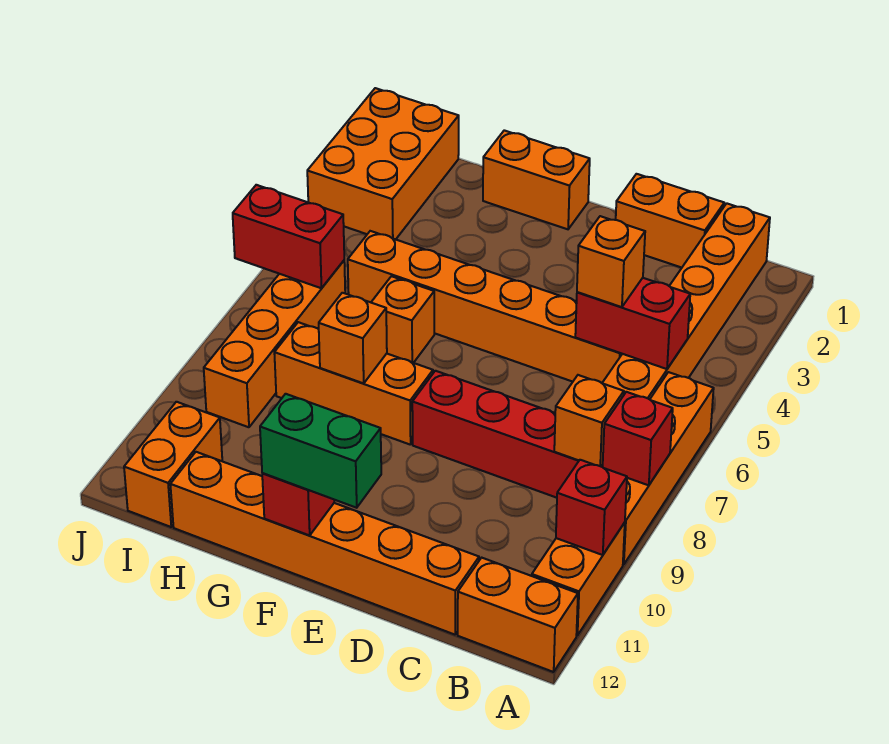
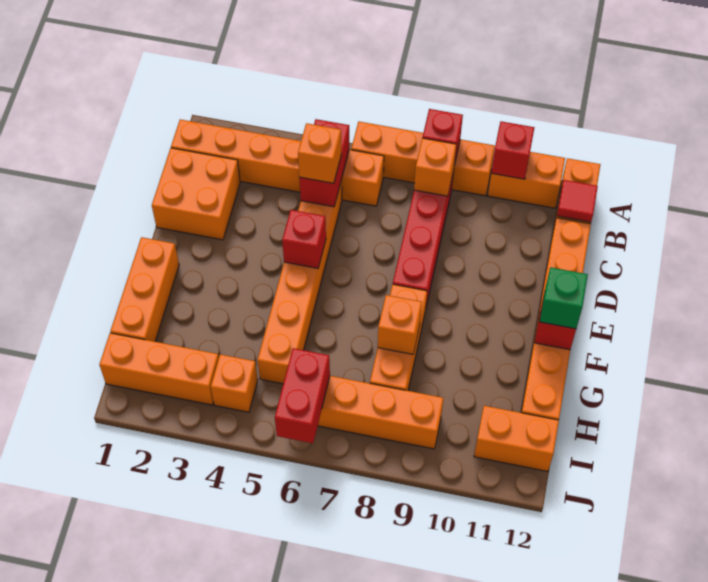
none -> red 1x1 tile [557,180,598,222]
orange 1x2 brick [616,174,724,268] -> orange 2x2 brick [152,148,240,240]
none -> red 1x1 brick [282,210,326,268]
green 1x2 brick [260,394,381,508] -> green 1x1 brick [539,267,588,329]
orange 1x2 brick [483,130,590,229] -> orange 1x3 brick [110,237,179,342]
orange 1x1 brick [371,276,434,363] -> orange 1x1 brick moved to [211,354,258,412]
orange 2x3 brick [307,88,459,239] -> orange 1x3 brick [99,333,219,405]

